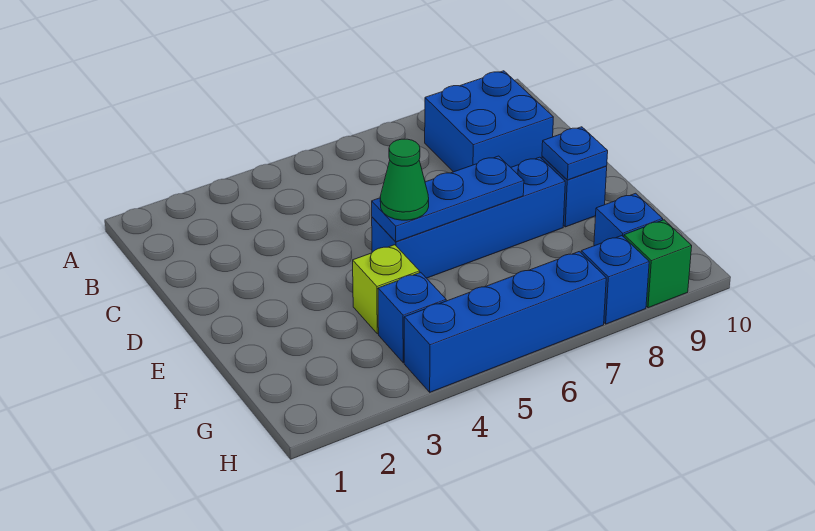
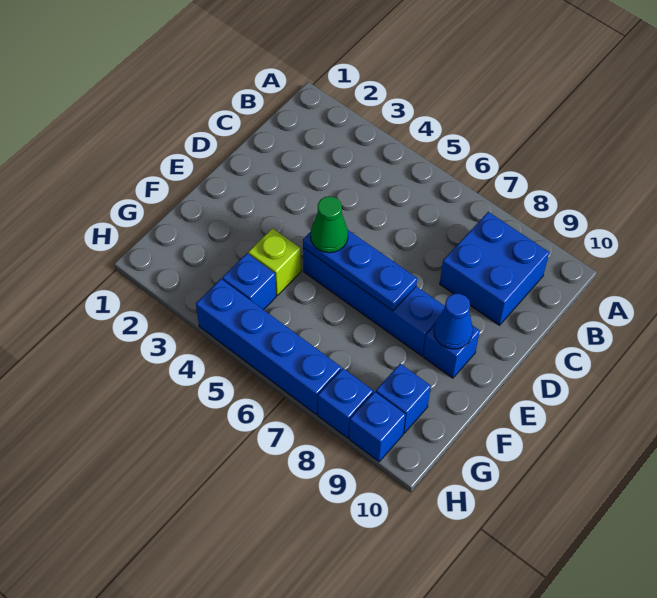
blue 1x1 plate [542,127,608,180] -> blue 1x1 cone [434,294,473,349]
green 1x1 brick [624,220,692,308] -> blue 1x1 brick [349,392,406,462]

